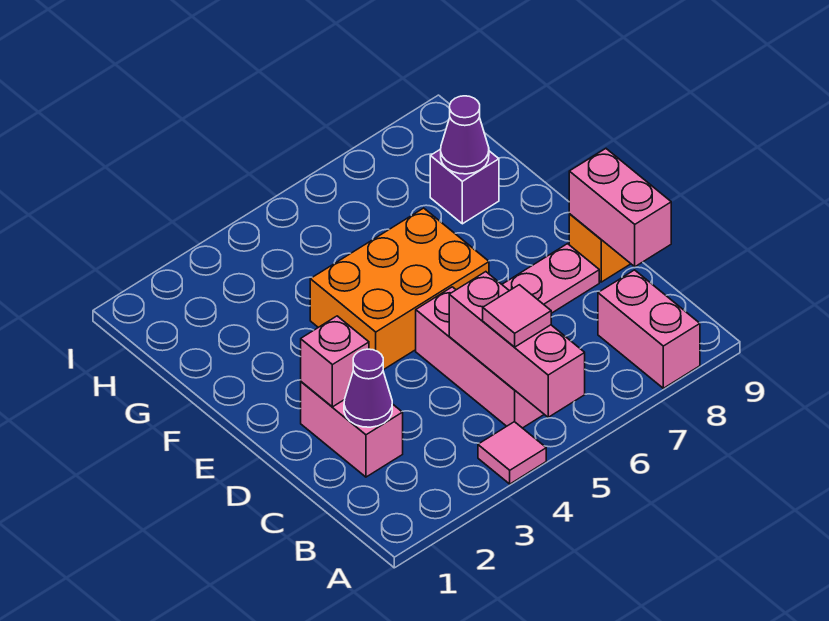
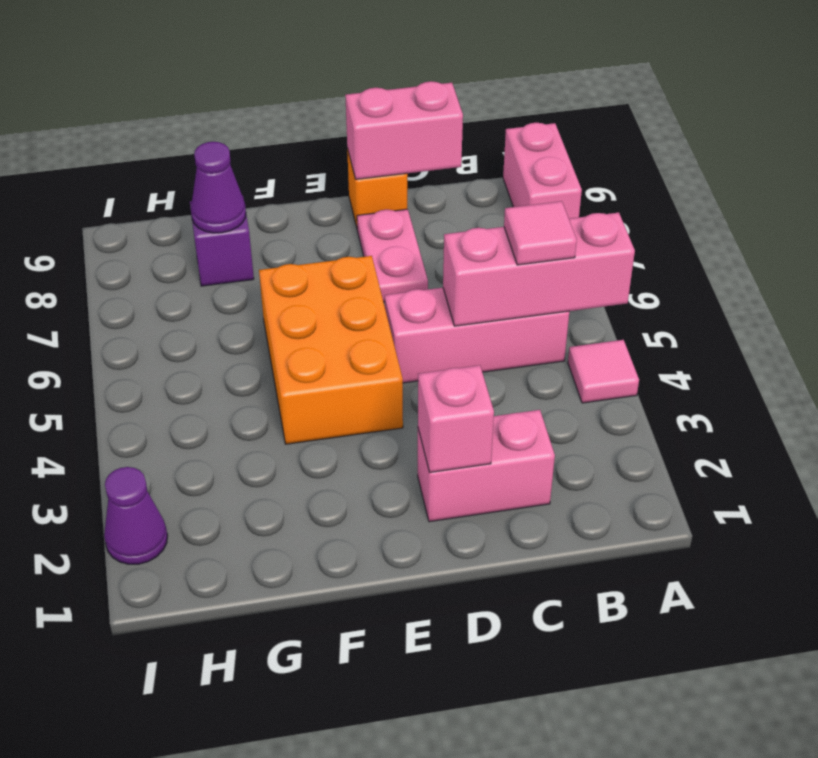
pink 1x2 brick [598,270,700,388] -> pink 1x2 brick turned to [503,123,582,219]
purple 1x1 cone [344,349,392,427] -> purple 1x1 cone moved to [104,467,167,564]

